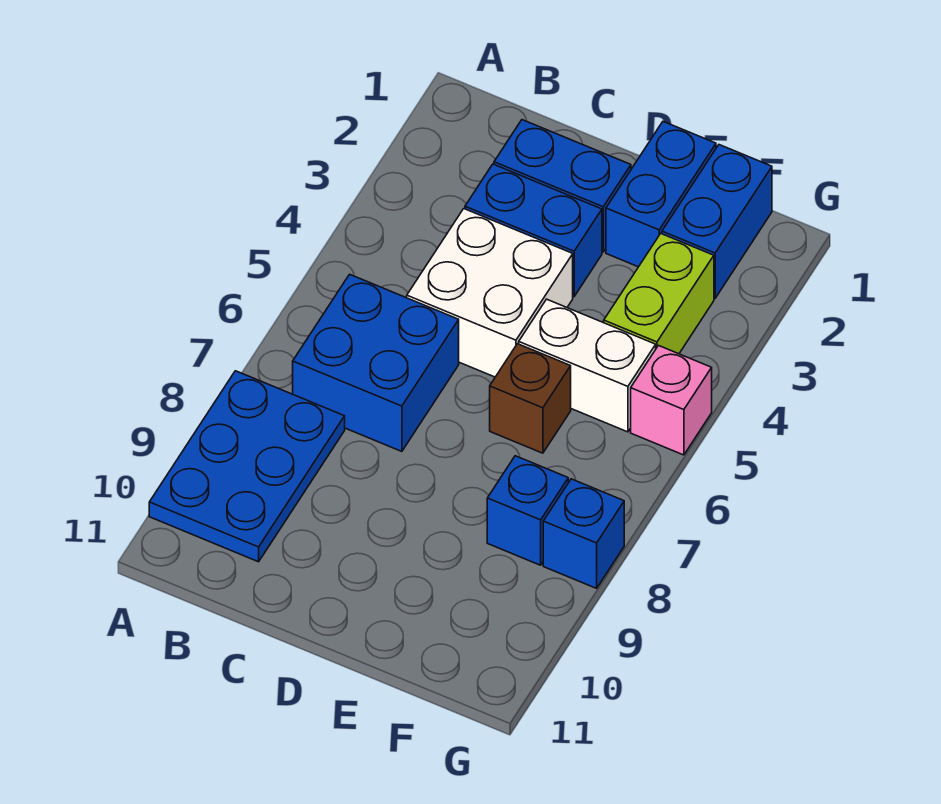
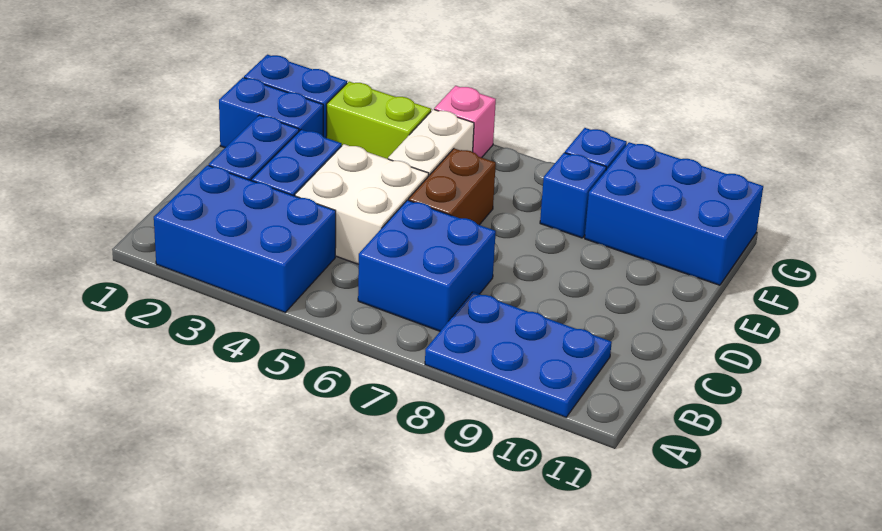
none -> blue 2x3 brick [154,165,336,312]
brown 1x1 brick [490,344,571,453] -> brown 1x2 brick [408,148,496,225]
none -> blue 2x3 brick [585,142,763,285]

